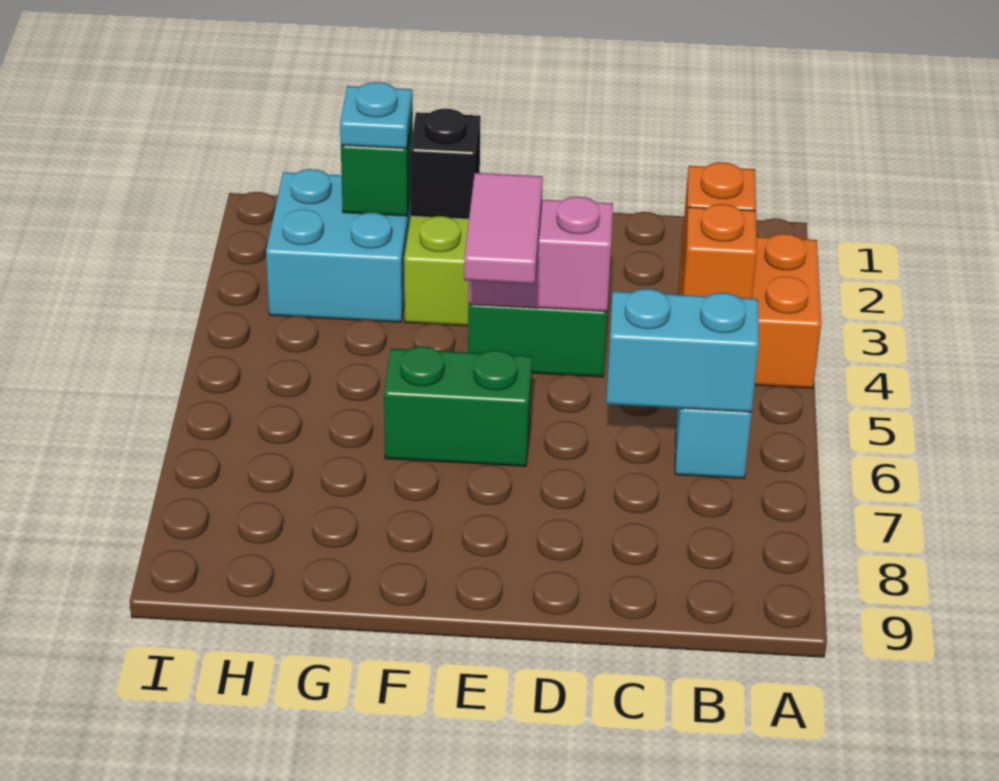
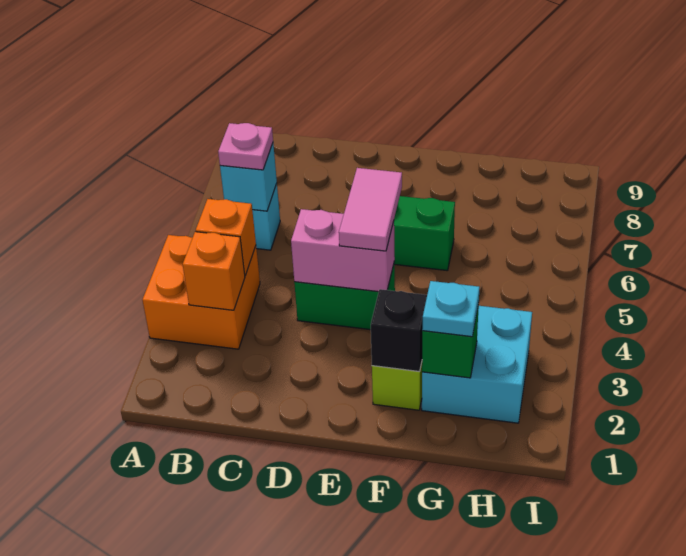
cyan 1x2 brick [606,289,759,412] -> cyan 1x1 brick [220,143,277,211]
none -> pink 1x1 plate [218,123,273,170]

